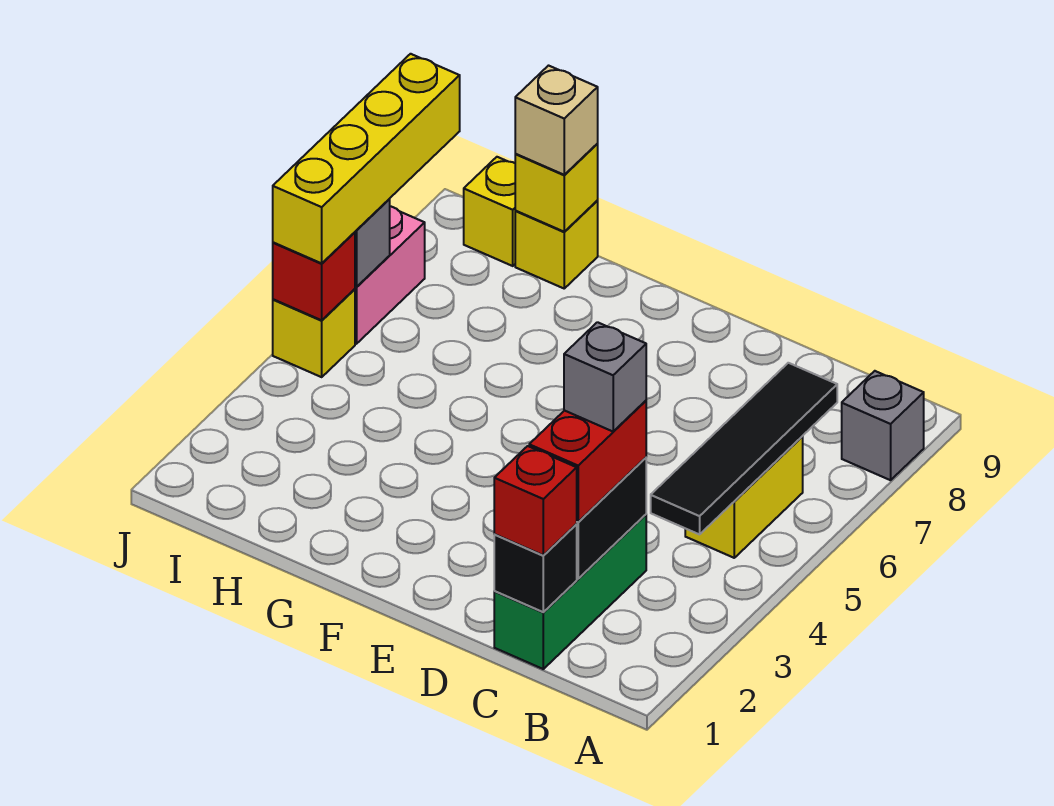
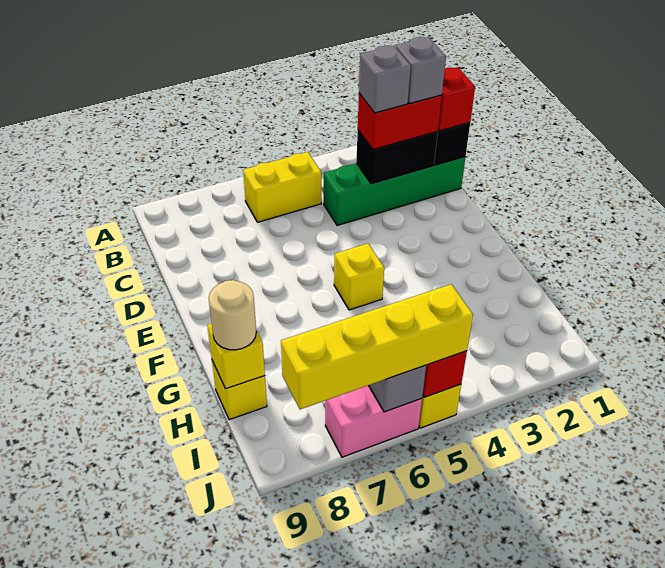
grey 1x1 brick [842,371,924,480] -> grey 1x1 brick moved to [396,37,446,104]
black 1x4 tile [651,363,837,534] -> none
green 1x3 brick [494,515,646,669] -> green 1x4 brick [324,157,465,226]
tan 1x1 brick [515,66,598,175] -> tan 1x1 round brick [209,280,256,350]
yellow 1x1 brick [464,157,515,266] -> yellow 1x1 brick moved to [334,243,384,310]

